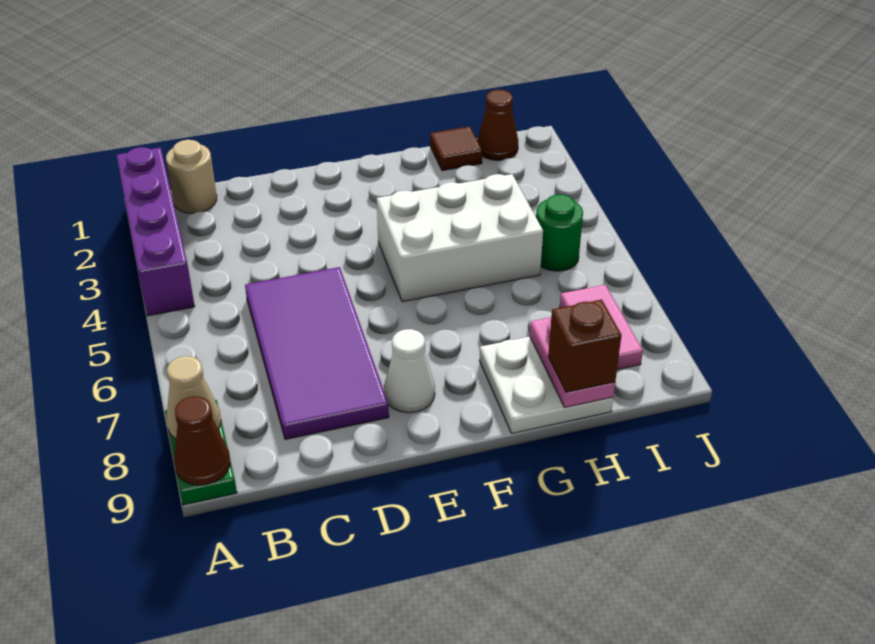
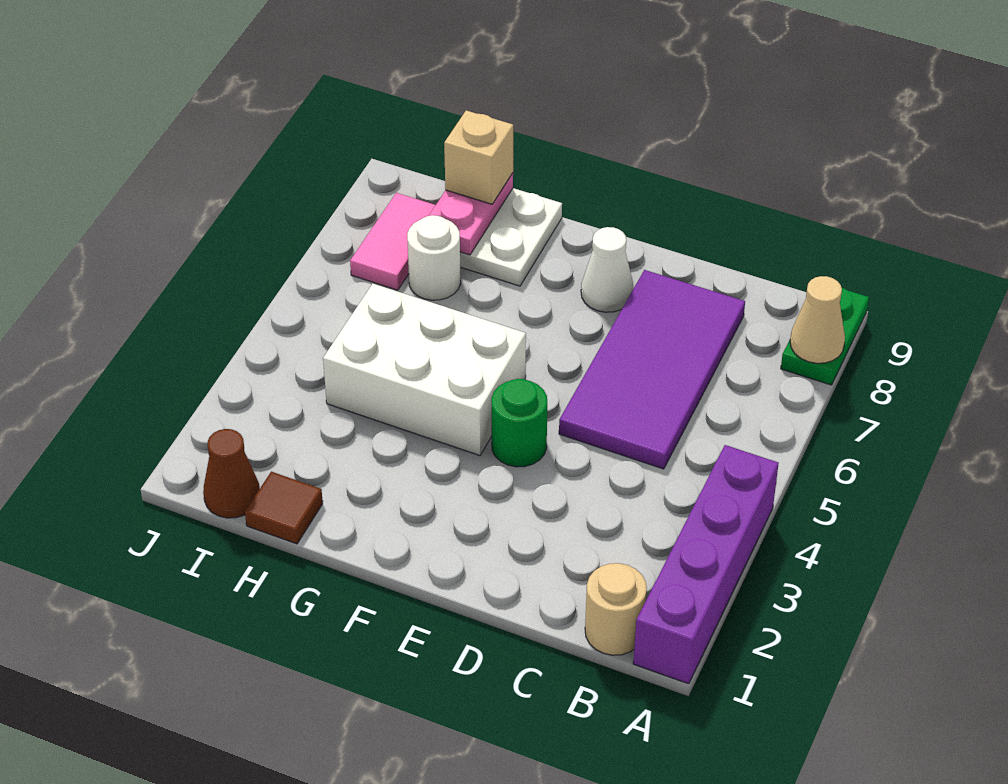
brown 1x1 cone [174,396,230,485] -> none
none -> white 1x1 round brick [407,215,461,300]
brown 1x1 brick [548,300,622,392] -> tan 1x1 brick [444,110,513,204]
green 1x1 round brick [536,195,583,271] -> green 1x1 round brick moved to [491,379,547,467]

